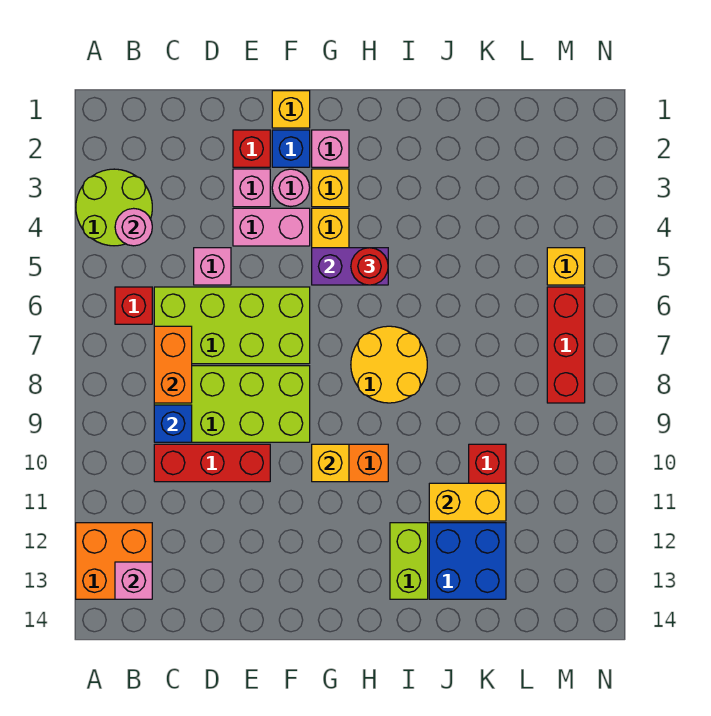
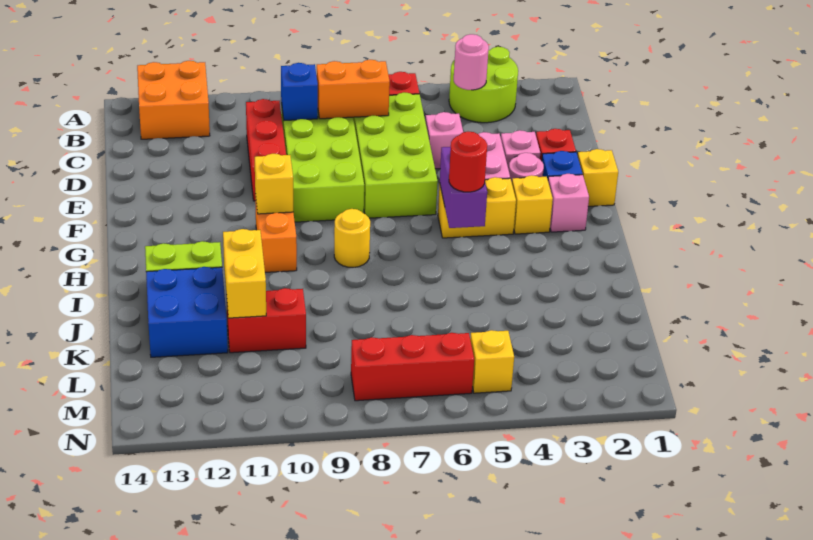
pink 1x1 brick [115,562,152,599] -> none
yellow 2x2 round brick [351,326,427,403] -> yellow 1x1 round brick [334,209,370,268]

